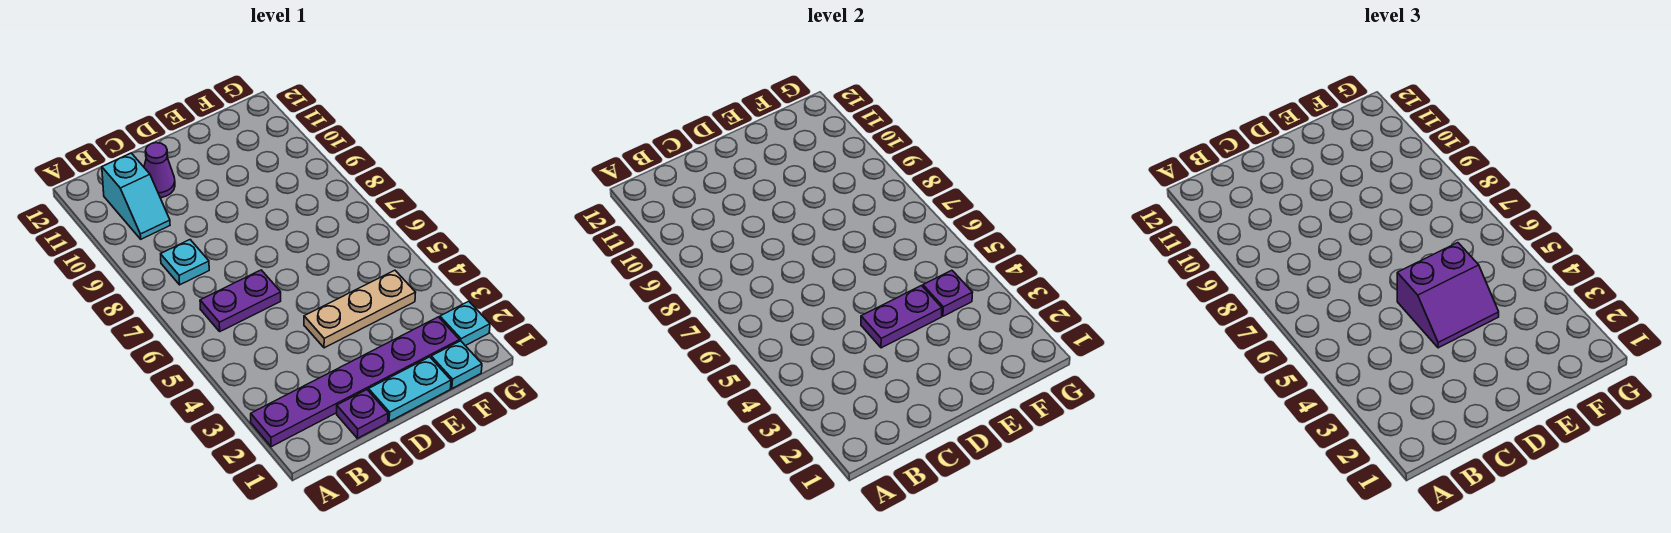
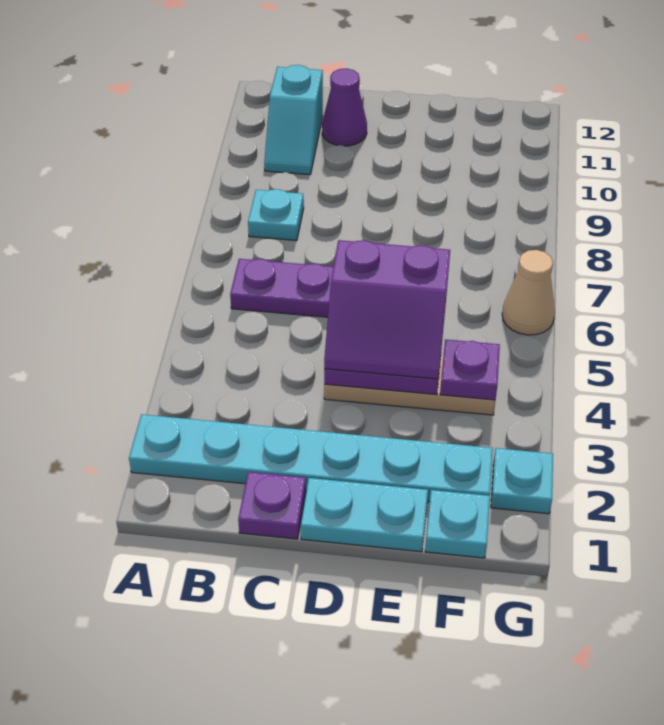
purple 1x6 plate [251,317,460,447] -> cyan 1x6 plate [129,414,493,502]
none -> tan 1x1 cone [502,250,555,335]

